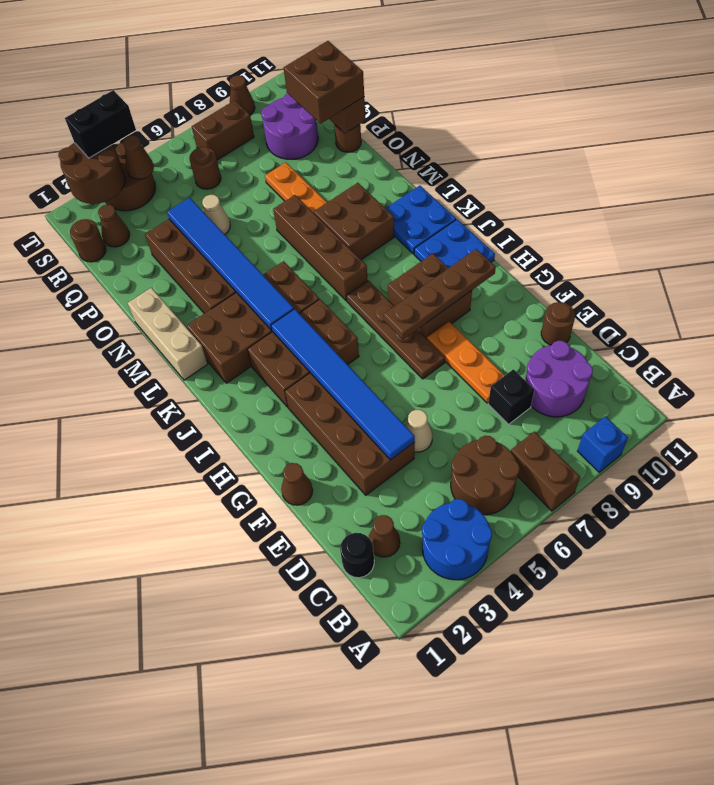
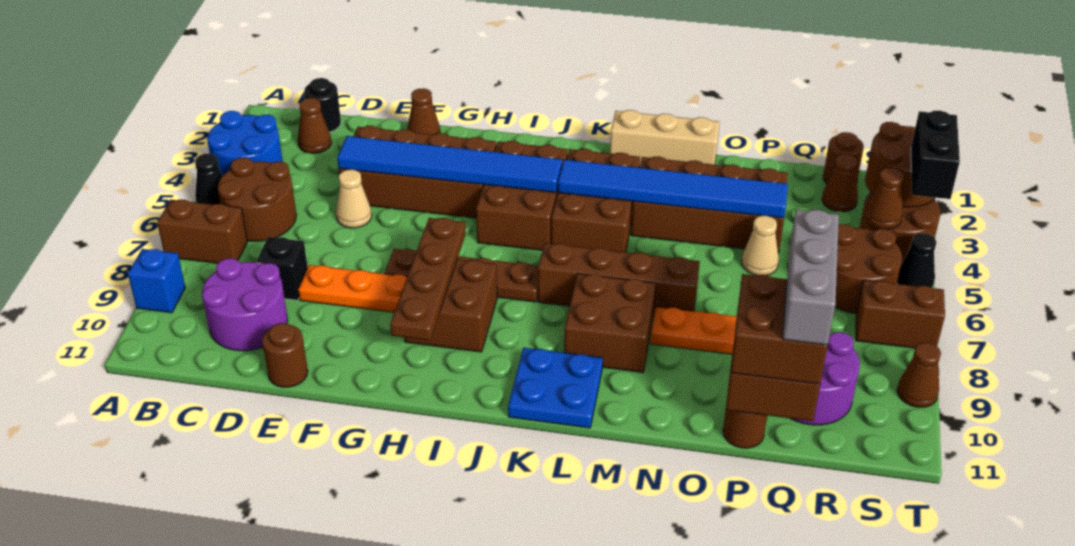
none -> black 1x1 cone [195,154,223,205]
blue 2x2 plate [414,219,495,268] -> none
brown 2x4 brick [187,261,319,383] -> brown 2x3 brick [551,149,640,252]
none -> grey 1x3 brick [783,210,839,345]
brown 1x1 round brick [189,147,221,189] -> brown 2x2 round brick [835,224,902,313]
brown 1x2 brick [192,100,254,160] -> brown 1x2 brick turned to [856,280,945,348]
none -> black 1x1 cone [897,233,936,288]

